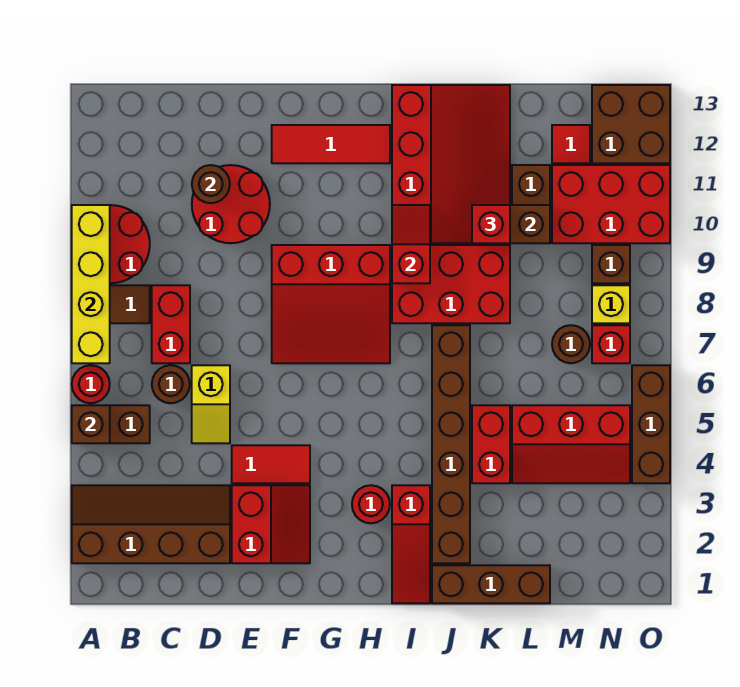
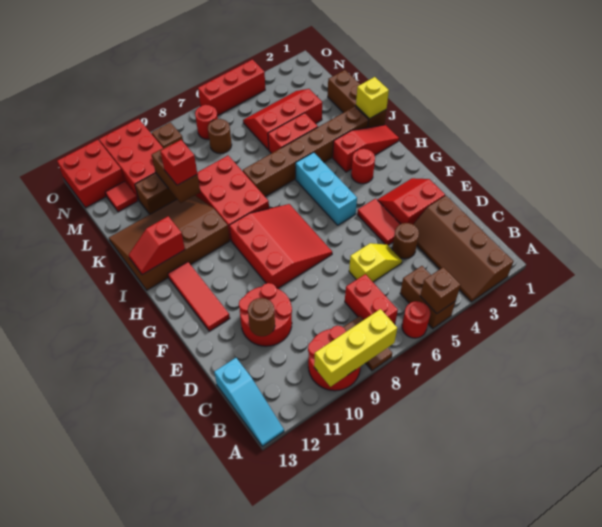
yellow 1x4 brick [72,205,110,363] -> yellow 1x3 brick [314,309,397,387]
none -> cyan 1x3 slope [214,358,284,447]
brown 1x1 round brick [152,365,190,403] -> brown 1x1 round brick moved to [392,223,419,259]
red 1x2 brick [152,285,190,363] -> red 1x2 brick turned to [345,274,398,324]
none -> cyan 1x3 brick [296,152,357,225]
red 1x2 slope [392,205,430,283] -> red 1x2 slope moved to [129,216,185,275]
red 3x4 slope [392,85,510,243] -> brown 3x4 slope [109,195,230,290]
red 2x3 slope [512,405,630,483] -> red 2x3 slope turned to [243,89,322,150]
red 1x1 brick [592,325,630,363] -> red 1x1 round brick [195,105,218,139]
yellow 1x1 brick [592,285,630,323] -> yellow 1x1 brick moved to [356,77,389,119]
brown 2x2 brick [592,85,670,163] -> red 2x2 brick [57,140,124,208]
brown 1x3 brick [632,365,670,483] -> red 1x3 brick [198,60,265,116]

